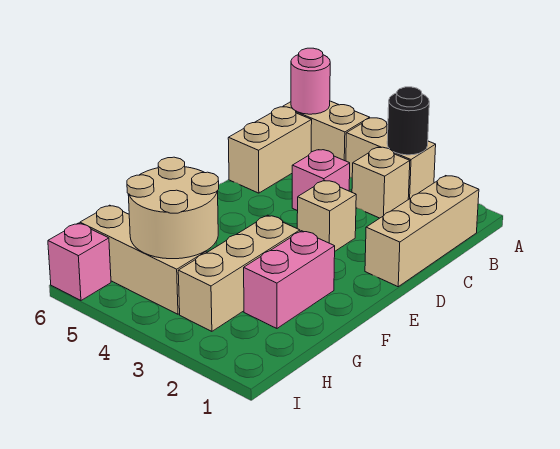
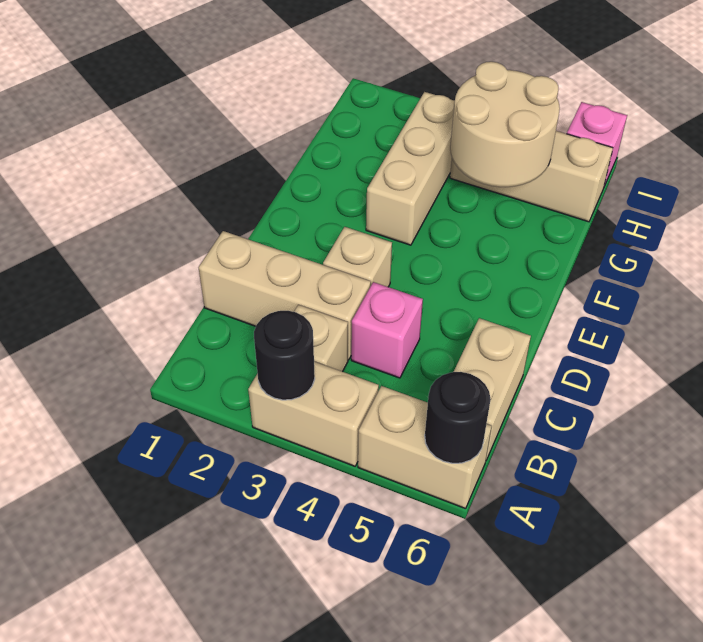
pink 1x1 round brick [291,48,330,114] -> black 1x1 round brick [425,372,491,463]
tan 1x3 brick [365,176,479,287] -> tan 1x3 brick turned to [199,231,371,360]
pink 1x2 brick [244,231,335,328] -> none

